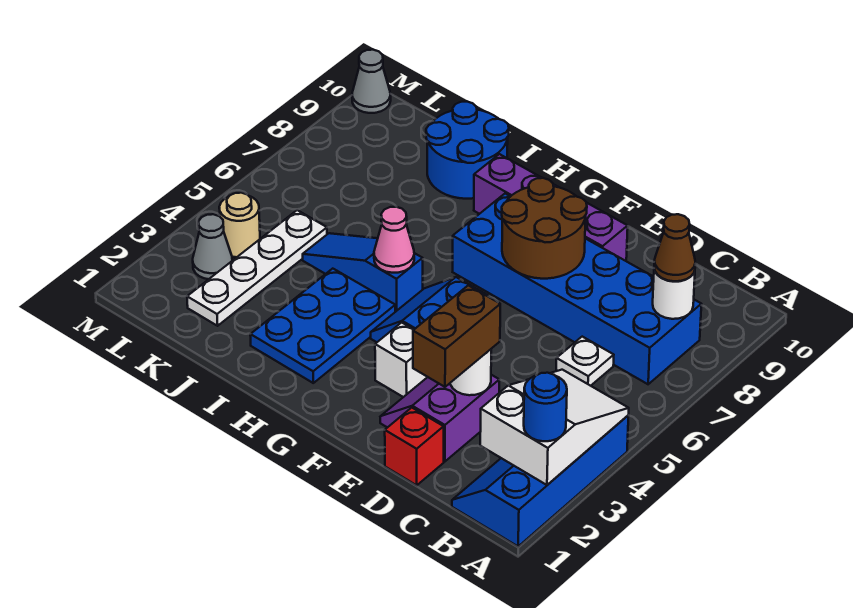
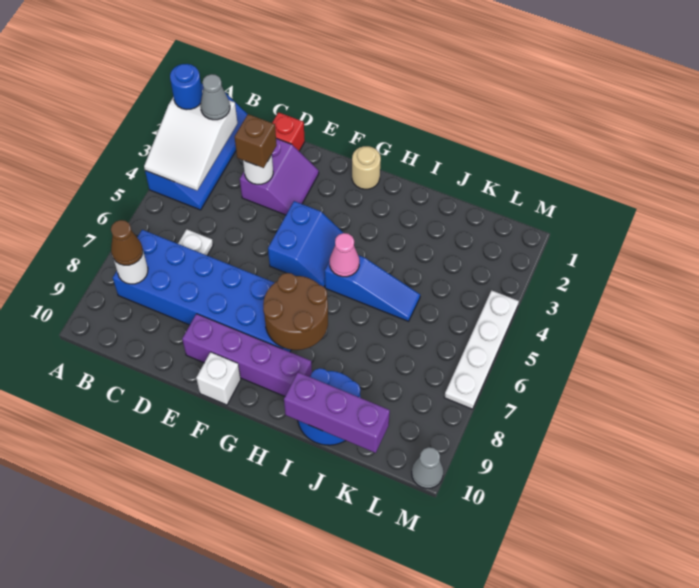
brown 1x2 brick [413,285,500,387] -> brown 1x1 brick [235,114,277,168]
brown 2x2 round brick [502,178,587,279] -> brown 2x2 round brick moved to [263,273,328,350]
white 1x1 brick [375,322,427,397] -> white 1x1 brick moved to [196,352,241,405]
blue 2x3 plate [250,269,395,383] -> none
none -> purple 1x3 brick [284,372,390,453]
white 1x4 plate [187,210,327,326] -> white 1x4 plate moved to [444,290,519,409]
grey 1x1 cone [193,214,232,279] -> grey 1x1 cone moved to [201,74,230,120]
tan 1x1 round brick [219,193,260,257] -> tan 1x1 round brick moved to [352,146,381,189]

